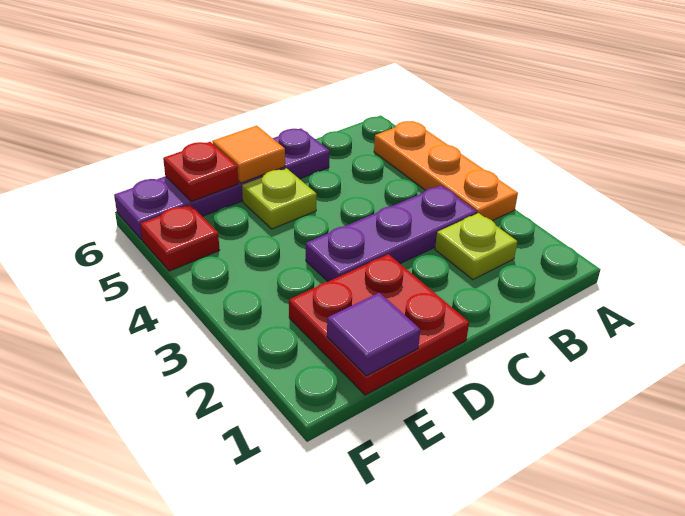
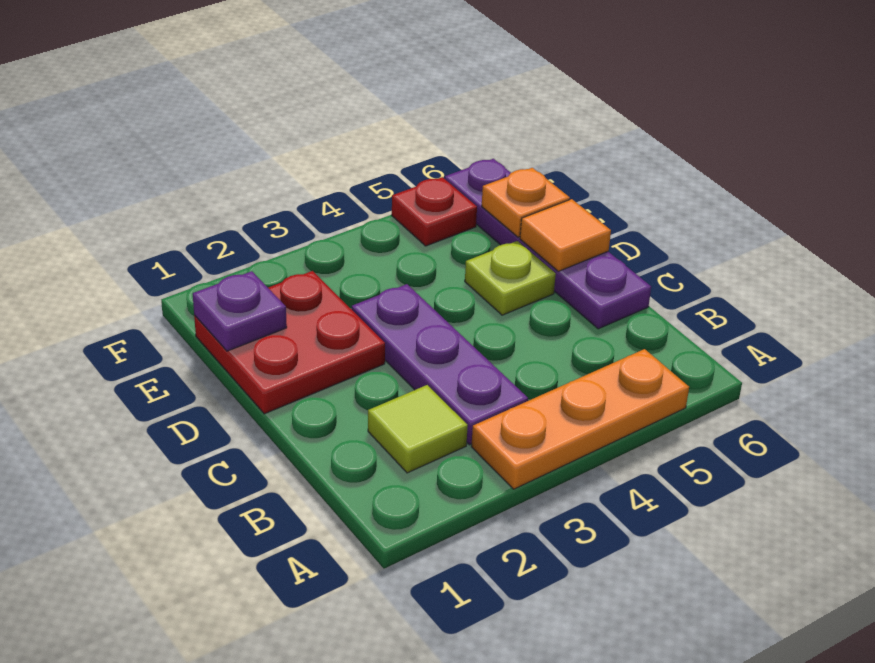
lime 1x1 plate [435,213,517,279] -> lime 1x1 tile [368,385,468,473]
purple 1x1 tile [327,293,421,376] -> purple 1x1 plate [193,271,287,351]
red 1x1 plate [163,142,238,201] -> orange 1x1 plate [482,168,570,237]

